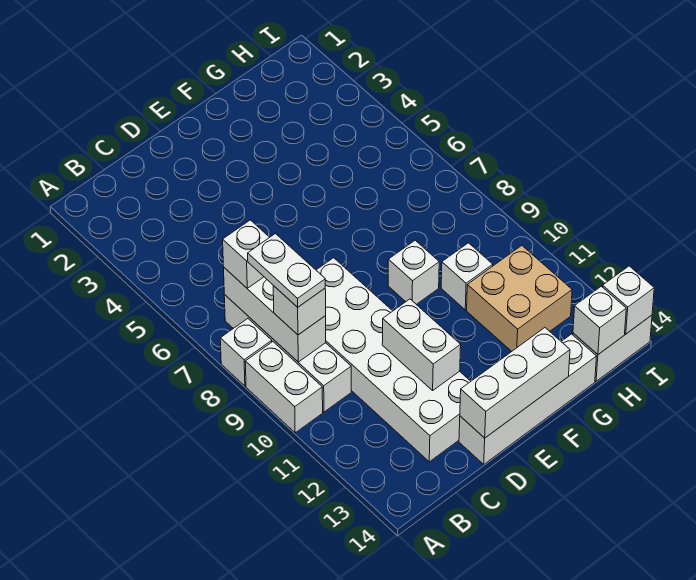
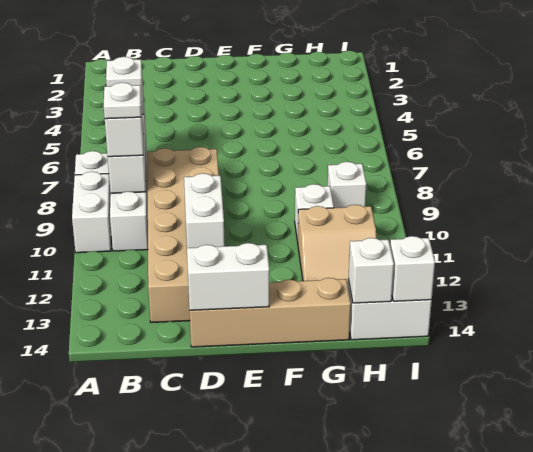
white 1x2 plate [248,234,325,307] -> white 1x1 plate [104,83,141,119]
white 2x6 brick [316,258,471,462] -> tan 2x6 brick [147,147,219,322]
white 1x4 brick [459,334,597,464] -> tan 1x4 brick [190,278,351,347]
white 1x3 brick [460,328,570,438] -> white 1x2 brick [187,243,269,310]
white 1x1 brick [388,240,439,304] -> white 1x1 brick moved to [328,162,366,208]
tan 2x2 brick [467,246,572,351] -> tan 2x2 slope [298,205,376,285]

